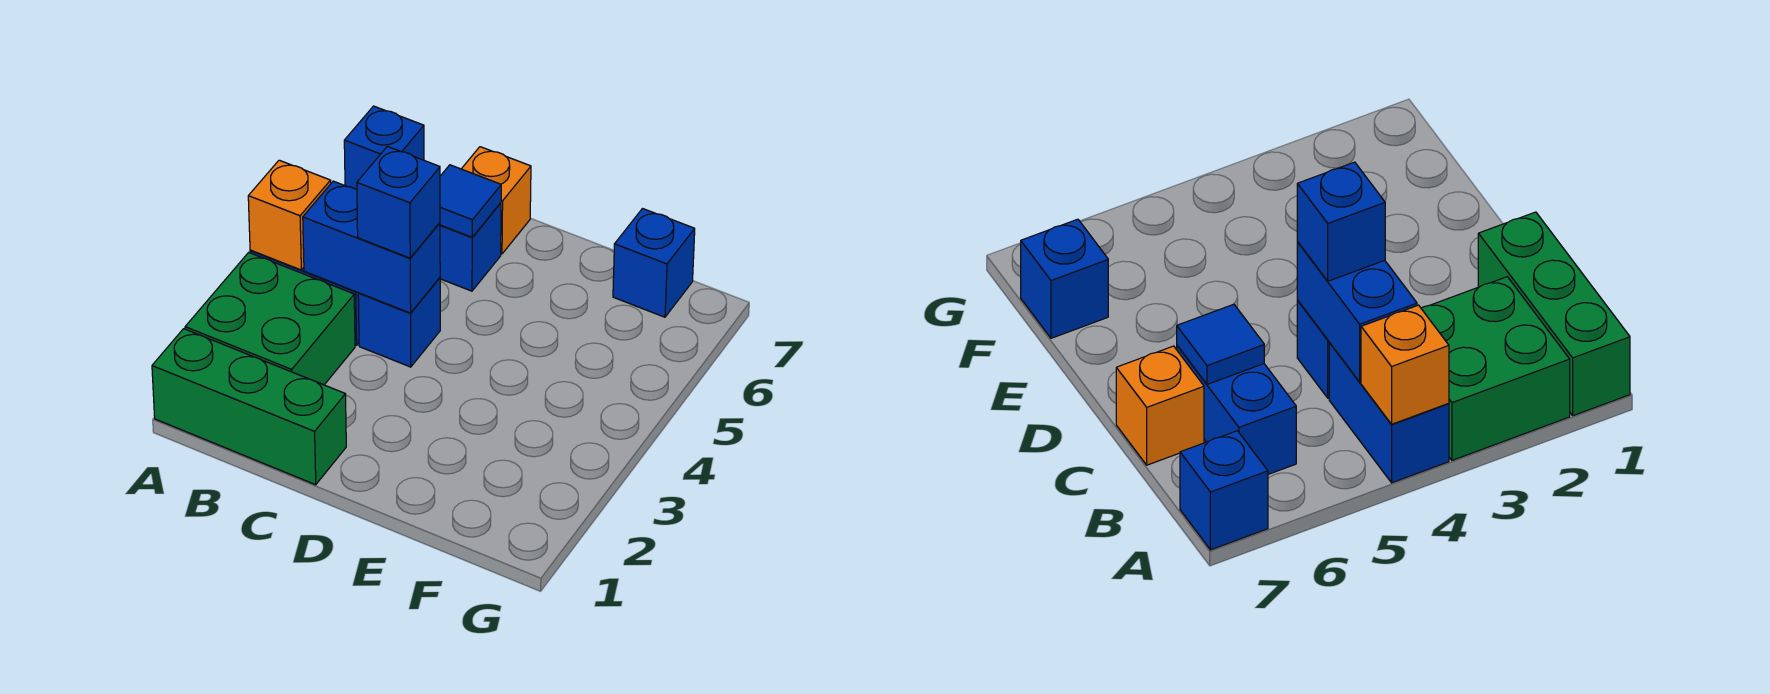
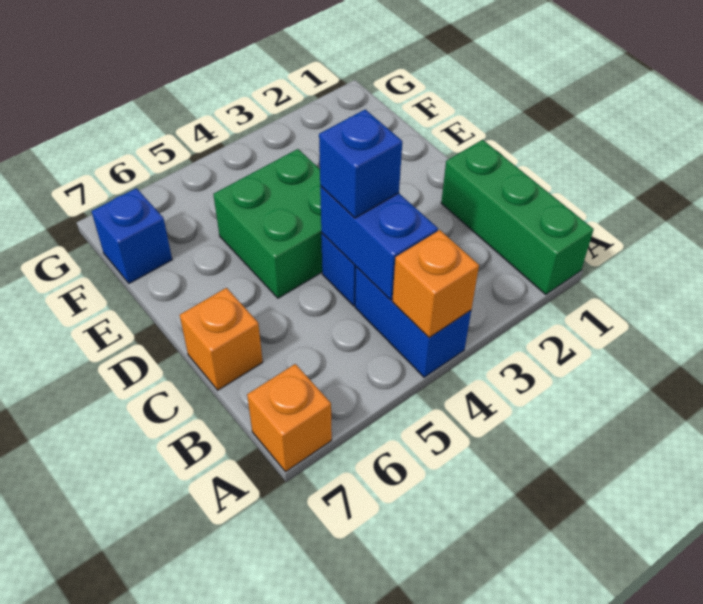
green 2x2 brick [185,252,355,385] -> green 2x2 brick moved to [213,149,322,298]
blue 1x1 brick [344,106,424,190] -> orange 1x1 brick [247,364,332,472]
blue 1x2 brick [440,203,501,291] -> none
blue 1x1 tile [440,165,501,237] -> none

